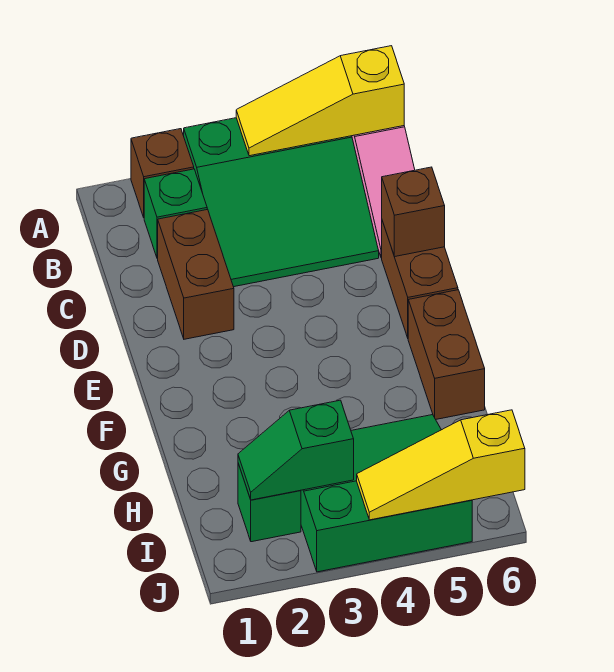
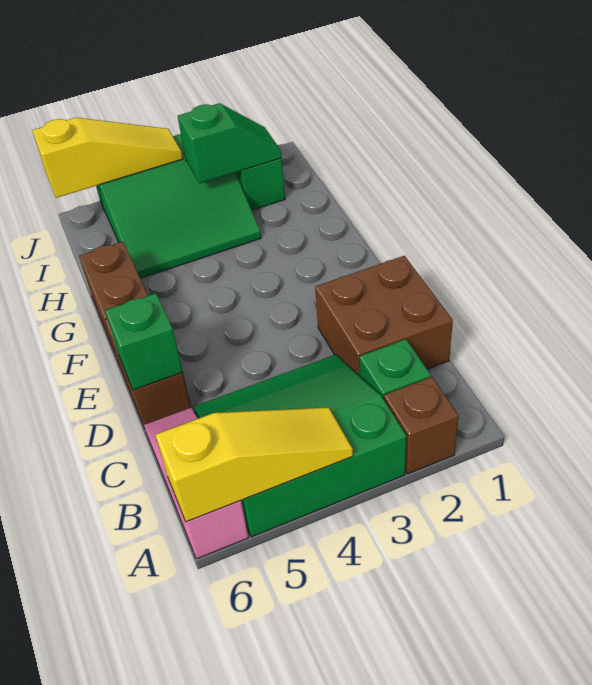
brown 1x2 brick [158,209,234,339] -> brown 2x2 brick [315,256,453,376]
brown 1x1 brick [382,167,445,257] -> green 1x1 brick [105,293,183,390]

